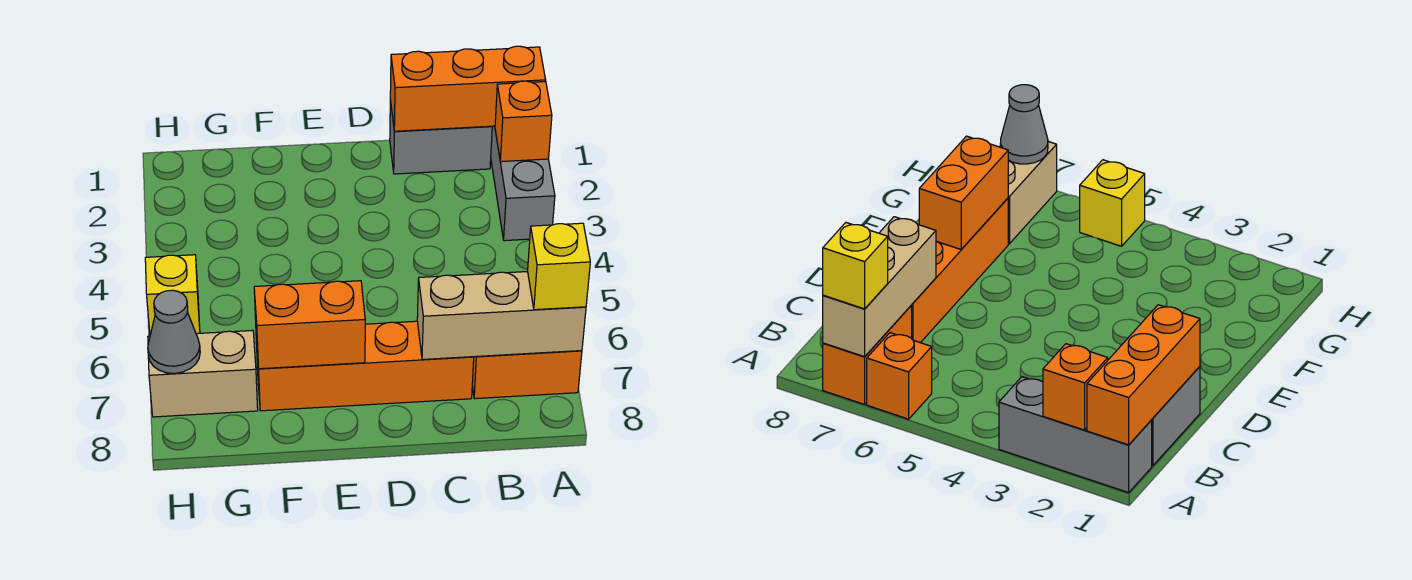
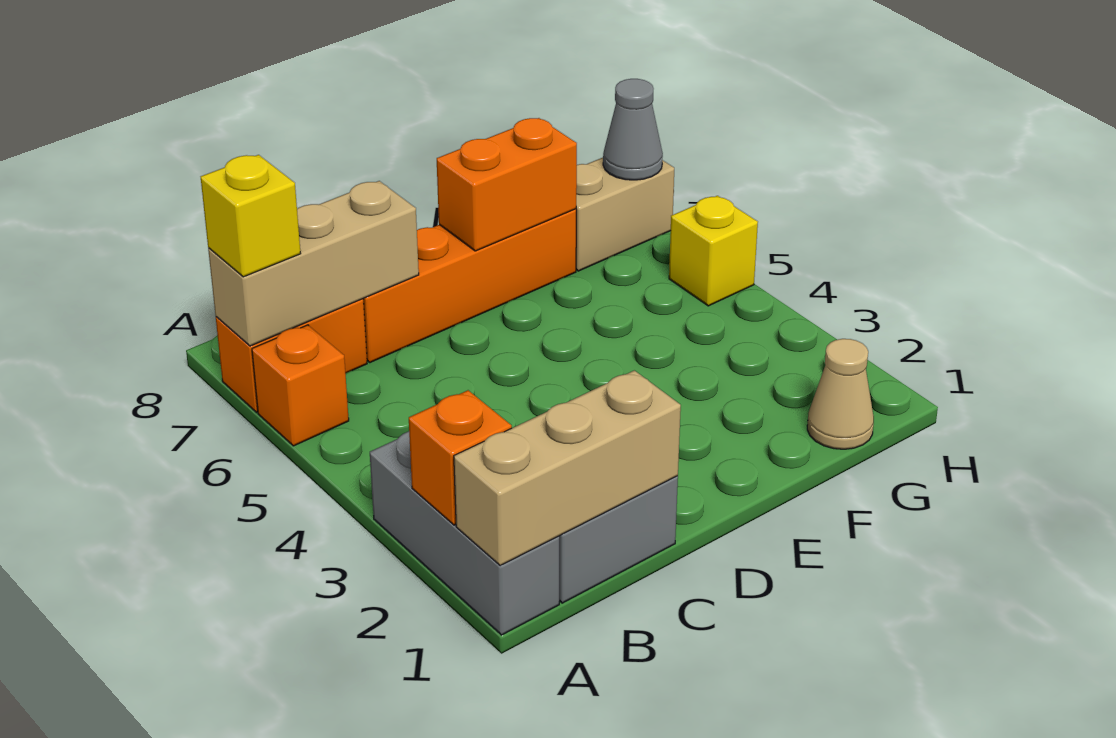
orange 1x3 brick [390,46,546,131] -> tan 1x3 brick [454,370,681,565]
none -> tan 1x1 cone [807,339,874,449]

